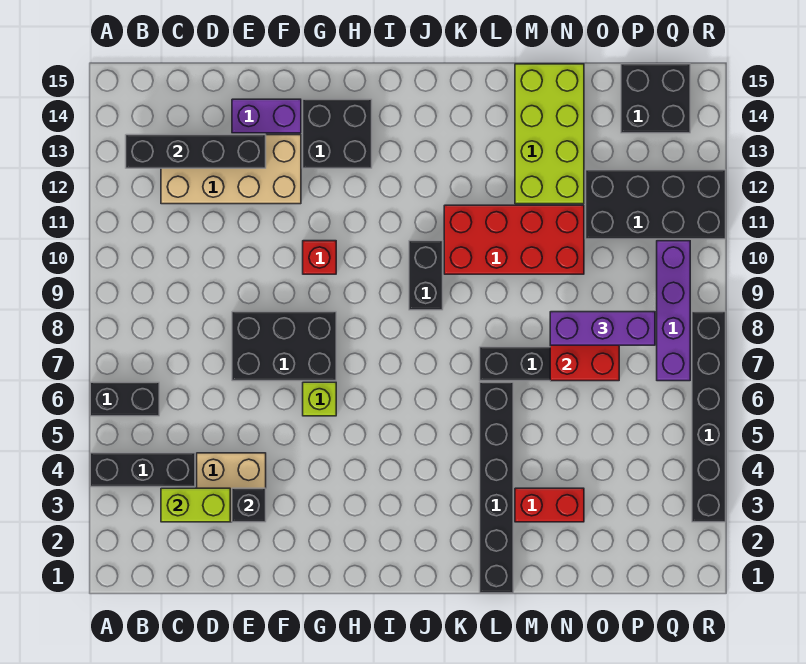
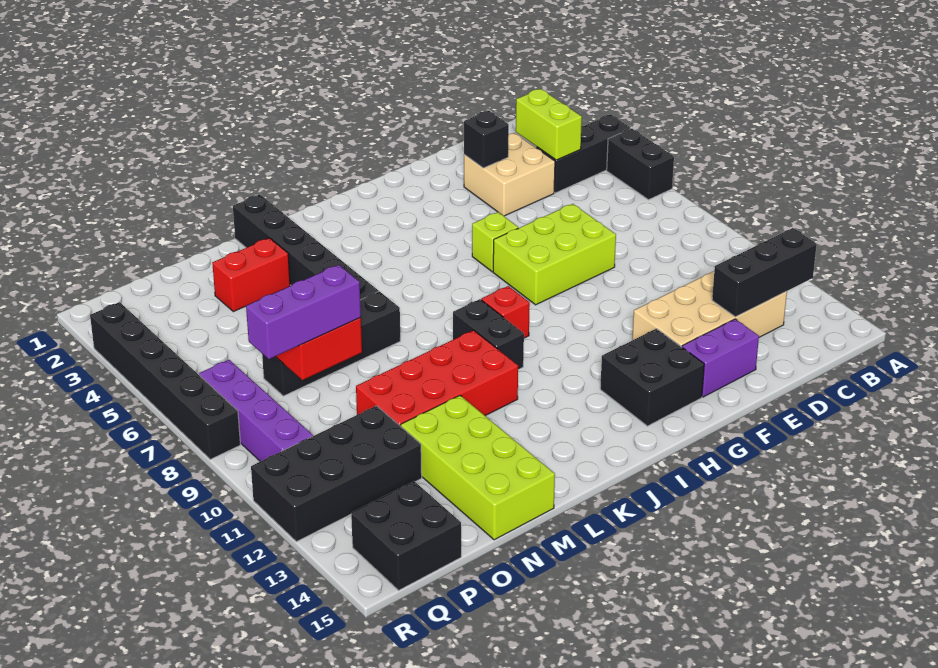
black 1x2 brick [90,382,159,416] -> black 1x2 brick turned to [607,128,674,200]
black 1x4 brick [126,135,266,168] -> black 1x3 brick [712,228,817,317]
lime 1x2 brick [161,488,230,522] -> lime 1x2 brick turned to [516,89,582,160]
black 2x3 brick [232,312,336,381] -> lime 2x3 brick [493,204,616,305]
red 1x1 brick [303,241,336,274] -> red 1x1 brick moved to [481,286,530,338]

